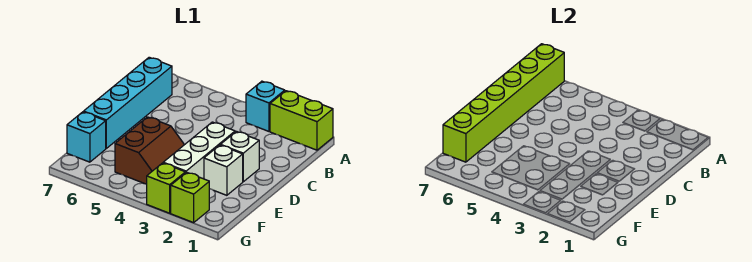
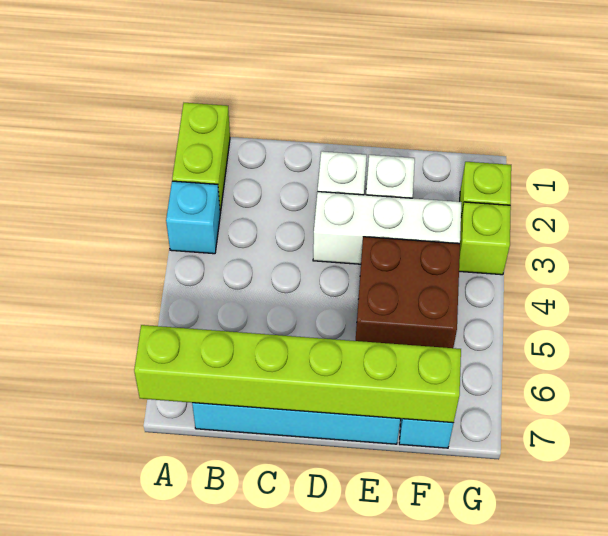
brown 2x2 slope [115,117,184,184] -> brown 2x2 brick [356,237,460,348]

